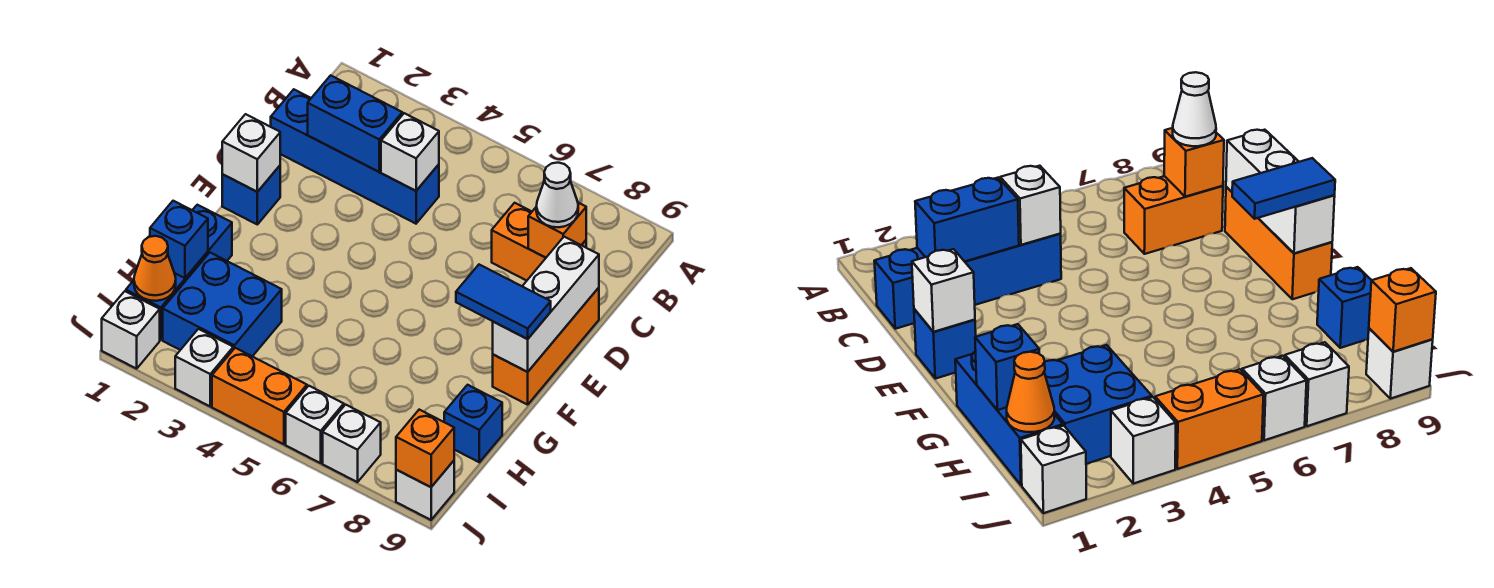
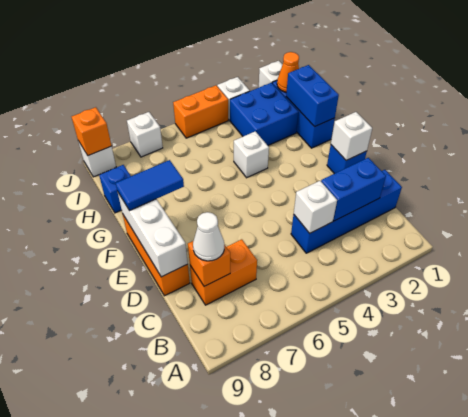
blue 1x1 brick [150,201,208,278] -> blue 1x2 brick [286,65,339,127]
white 1x1 brick [286,386,344,463] -> white 1x1 brick moved to [234,131,269,178]

